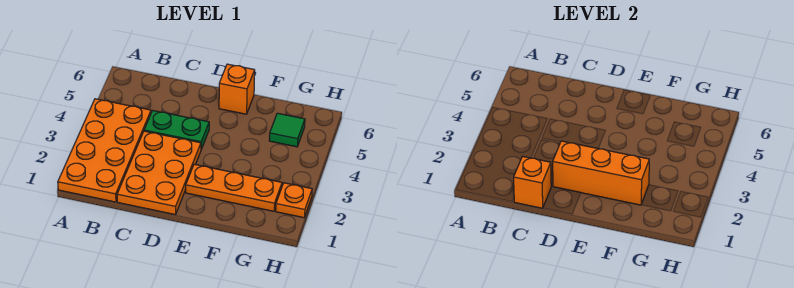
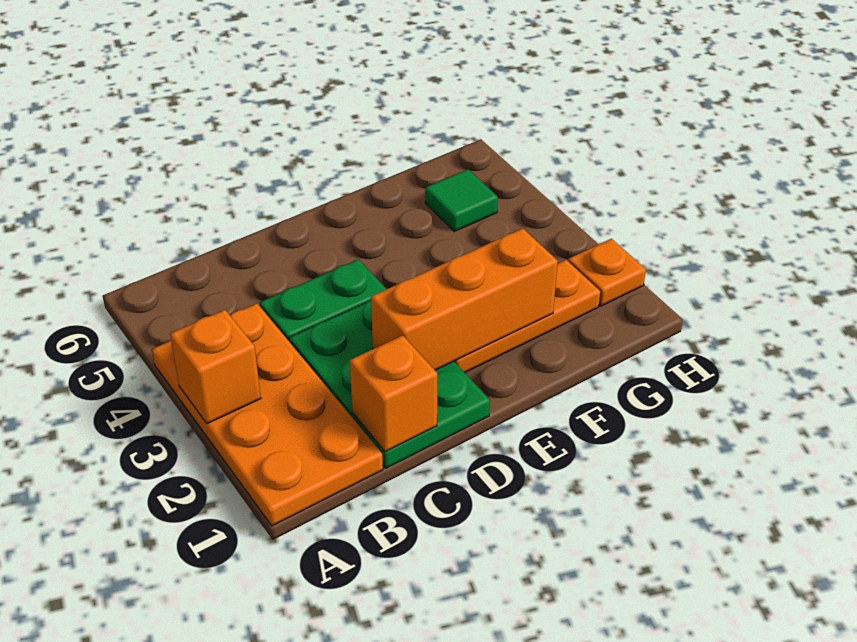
orange 2x3 plate [117,131,201,215] -> green 2x3 plate [289,300,490,468]
orange 1x1 brick [219,64,255,114] -> orange 1x1 brick moved to [170,310,261,424]

